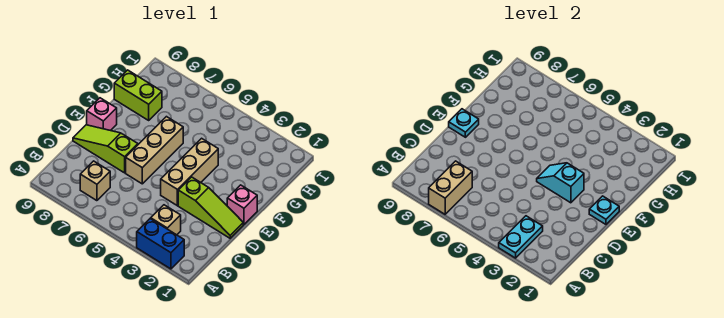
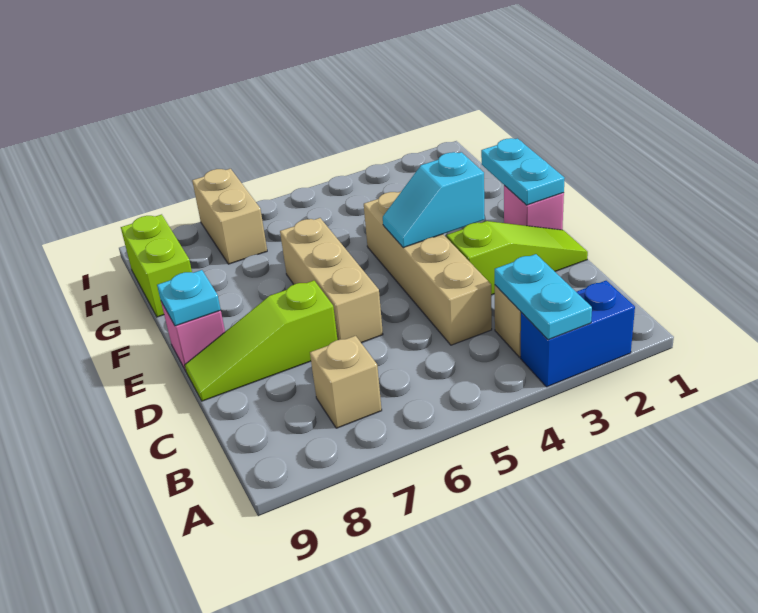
tan 1x2 brick [429,161,472,214] -> tan 1x2 brick moved to [192,169,267,264]
tan 1x3 brick [161,138,218,206] -> tan 1x4 brick [364,192,492,345]
cyan 1x1 plate [589,196,619,224] -> cyan 1x2 plate [481,138,564,205]
lime 1x2 brick [114,70,162,120] -> lime 1x2 brick turned to [121,214,192,317]

